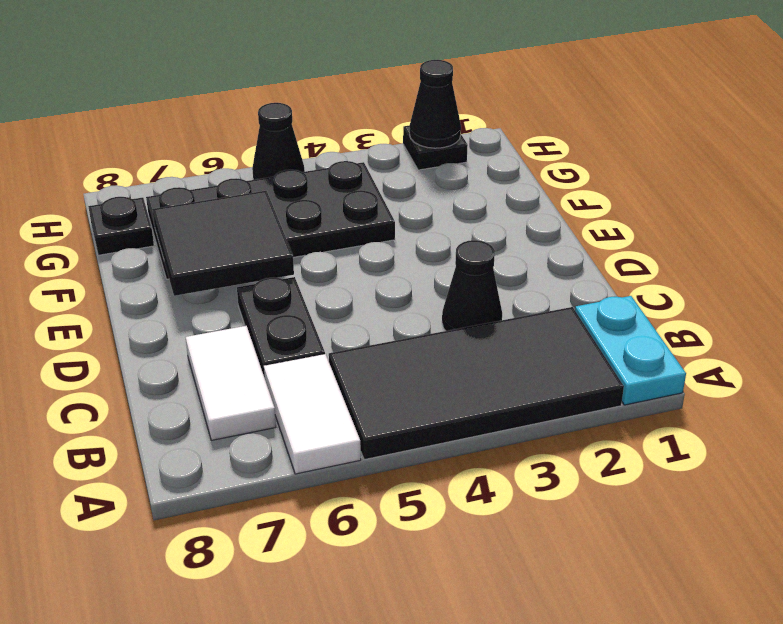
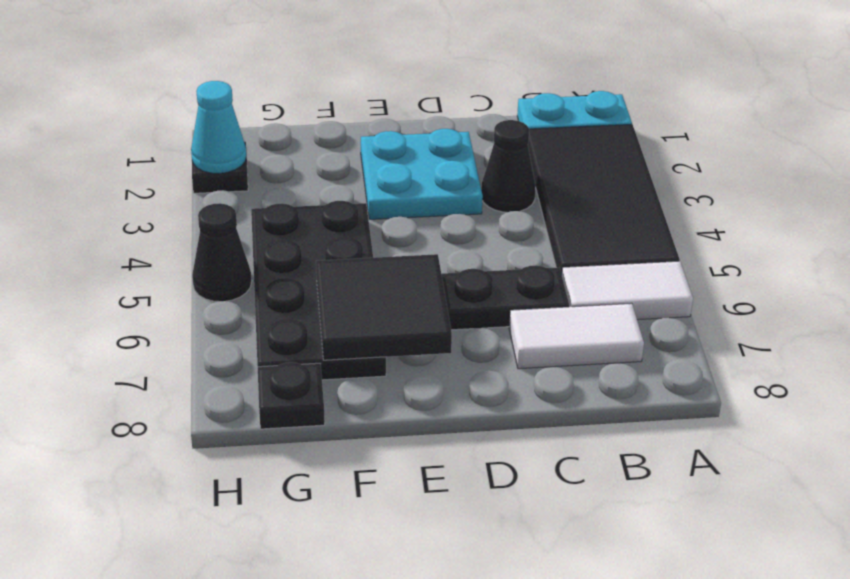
none -> cyan 2x2 plate [361,129,483,219]
black 1x1 cone [410,60,461,148] -> cyan 1x1 cone [191,81,246,174]

